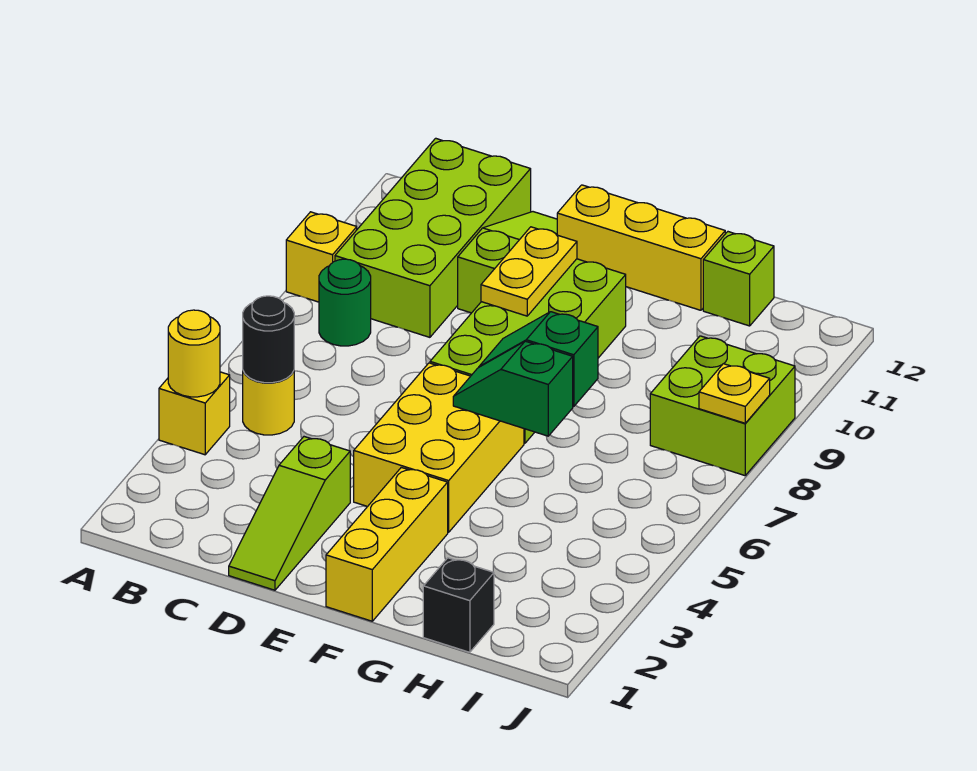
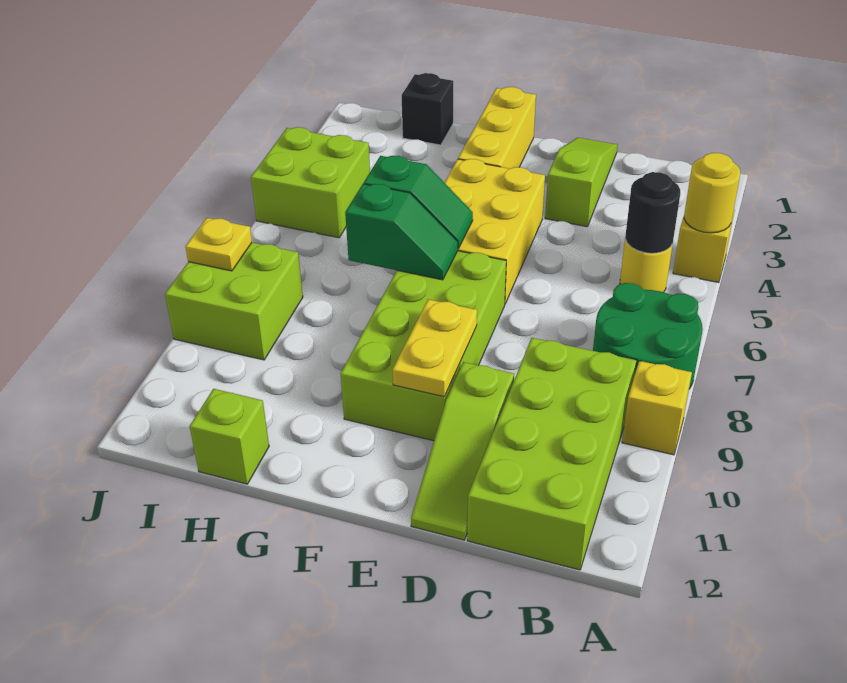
green 1x1 round brick [319,259,371,346] -> green 2x2 round brick [593,283,703,389]
yellow 1x3 brick [557,185,725,310] -> none
none -> lime 2x2 brick [251,127,370,238]

